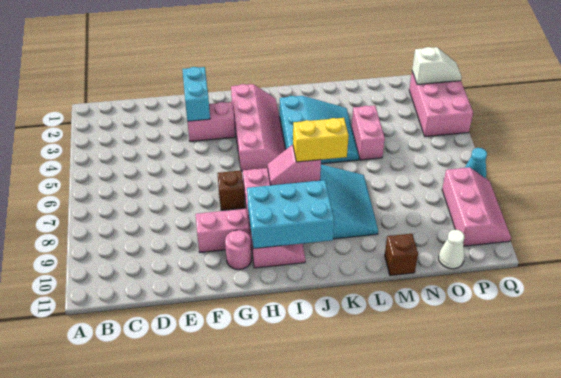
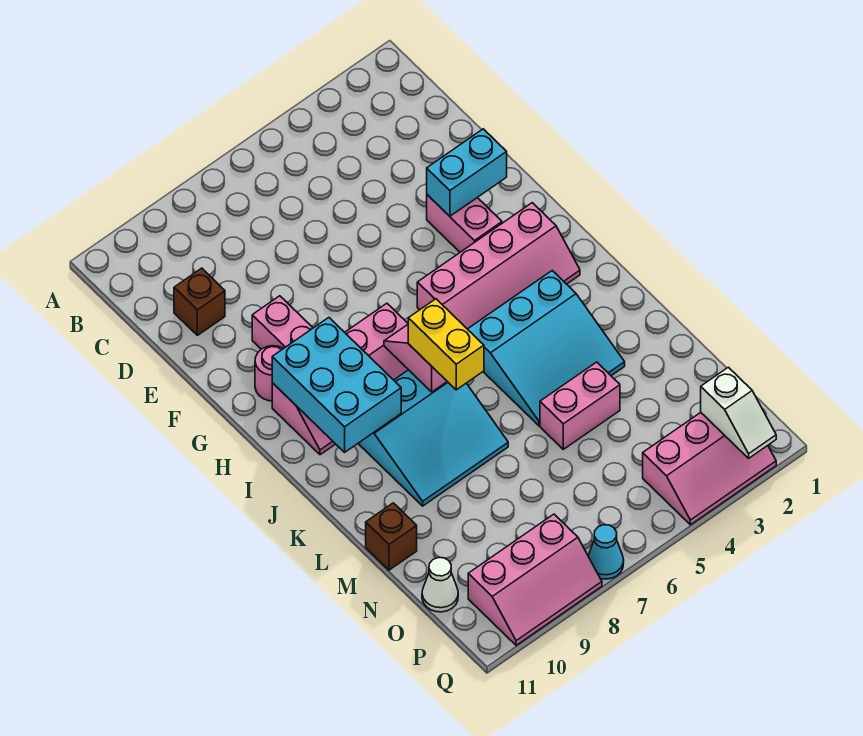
brown 1x1 brick [217,171,245,210] -> brown 1x1 brick moved to [174,268,225,335]
pink 2x3 brick [409,72,473,137] -> pink 2x3 slope [643,413,776,525]

